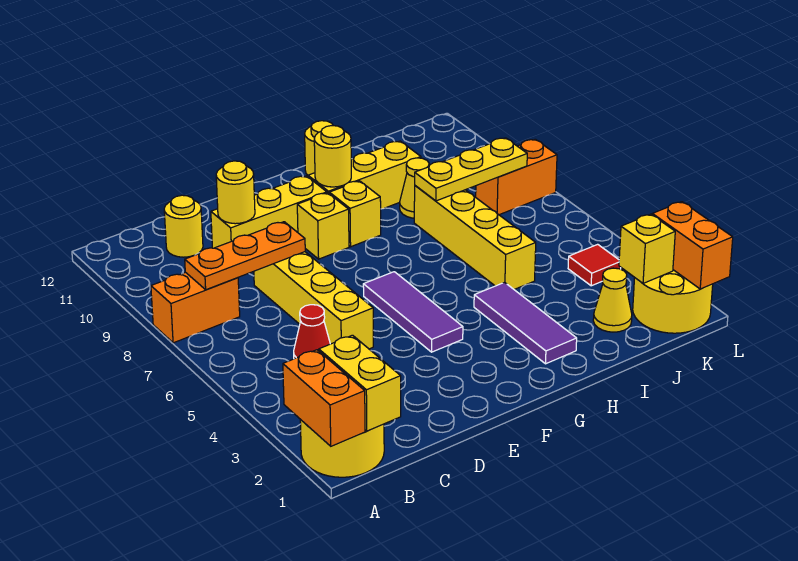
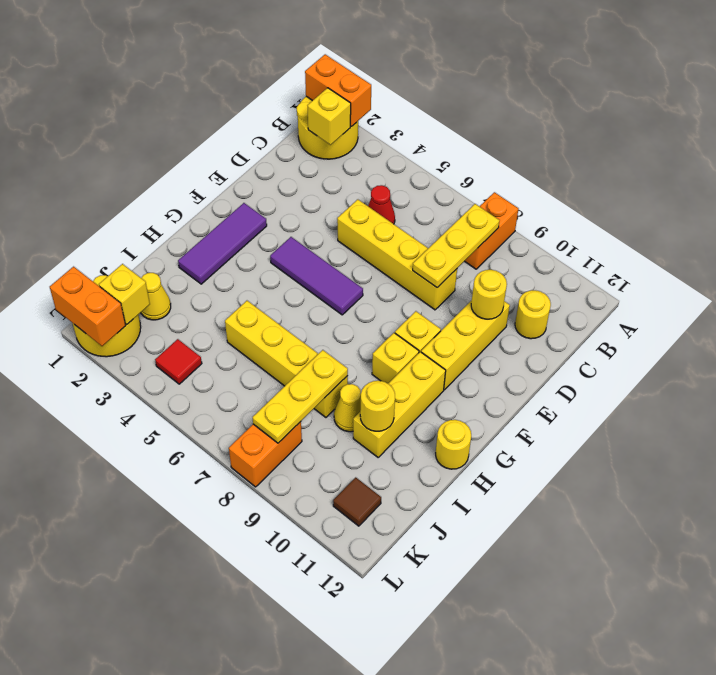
yellow 1x2 brick [319,335,401,431] -> yellow 1x1 brick [307,88,351,145]
orange 1x3 plate [185,222,305,290] -> yellow 1x3 plate [413,204,500,288]
yellow 1x1 round brick [314,126,351,187] -> yellow 1x1 round brick moved to [360,381,395,431]
purple 1x3 tile [474,283,577,364] -> purple 1x3 tile turned to [178,203,267,284]
none -> brown 1x1 tile [333,477,381,526]

